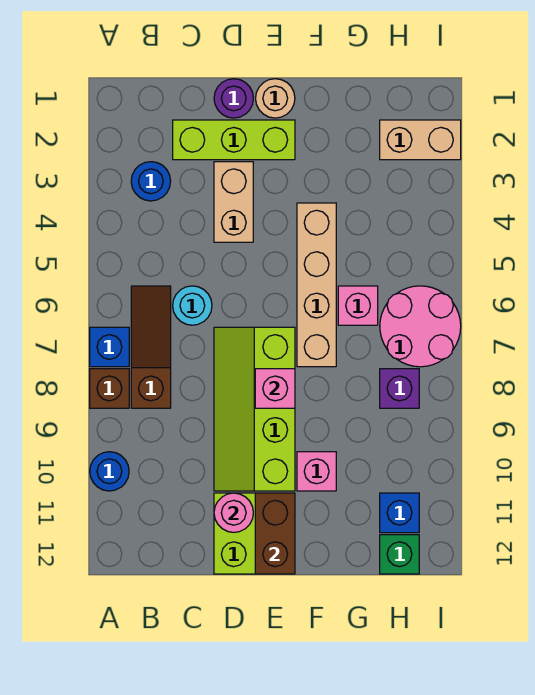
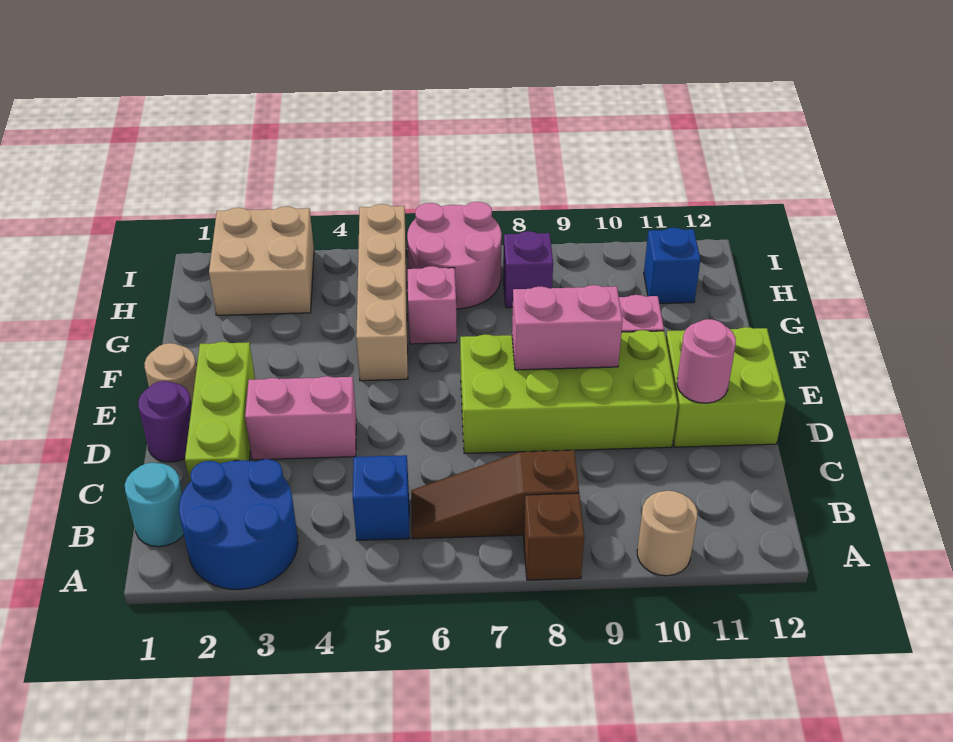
blue 1x1 brick [90,327,129,367] -> blue 1x1 brick moved to [353,455,410,540]
blue 1x1 round brick [90,452,129,491] -> tan 1x1 round brick [637,491,697,576]
blue 1x1 round brick [131,162,171,201] -> blue 2x2 round brick [179,459,298,590]
cyan 1x1 round brick [173,286,212,325] -> cyan 1x1 round brick moved to [125,463,184,547]
tan 1x2 brick [214,162,253,242] -> pink 1x2 brick [245,376,357,460]
lime 2x4 slope [214,327,295,491] -> lime 2x4 brick [460,330,678,453]
pink 1x1 brick [255,369,295,408] -> pink 1x2 brick [512,285,622,370]
brown 1x2 brick [255,493,295,574] -> none
tan 1x4 brick [297,203,336,367] -> tan 1x4 brick turned to [356,204,408,381]
tan 1x2 brick [380,120,461,160] -> tan 2x2 brick [209,206,314,315]
green 1x1 brick [380,535,419,574] -> none

